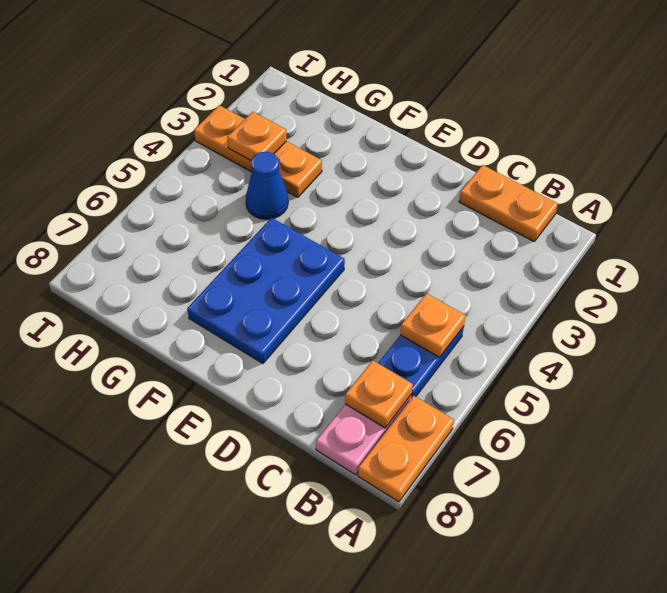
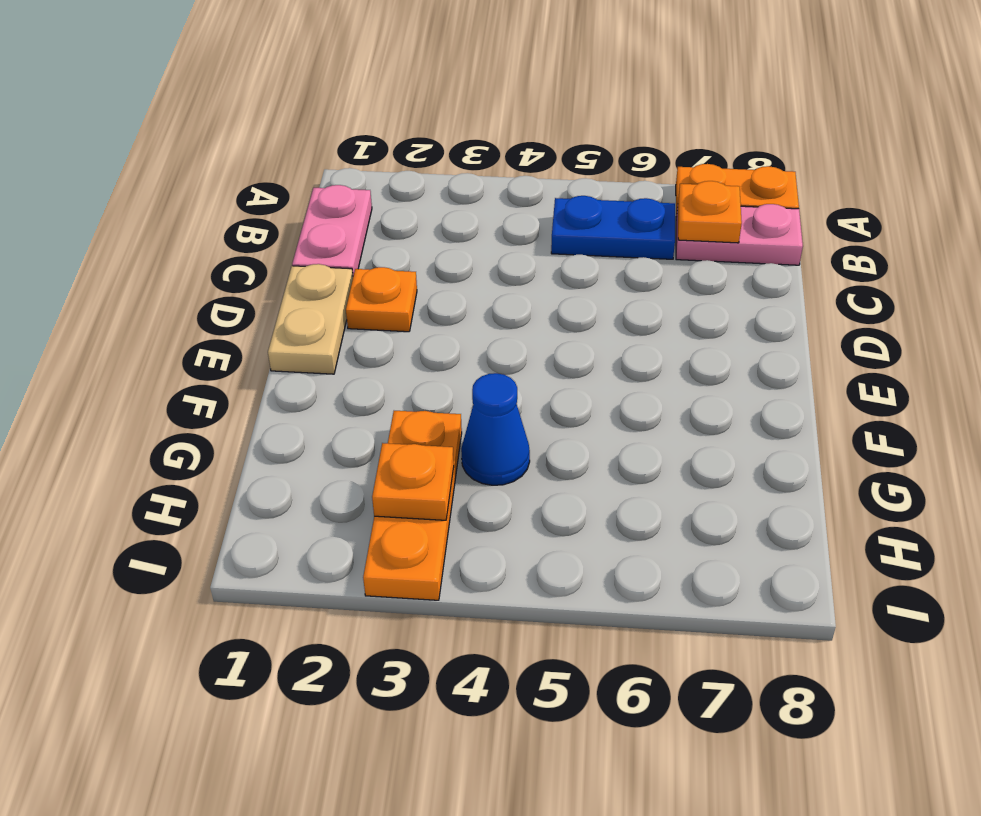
orange 1x2 plate [459,165,558,241] -> pink 1x2 plate [292,185,372,276]
orange 1x1 plate [400,293,466,358] -> orange 1x1 plate moved to [346,267,417,332]
none -> tan 1x2 plate [268,264,353,374]
blue 2x3 plate [187,218,345,364] -> none

